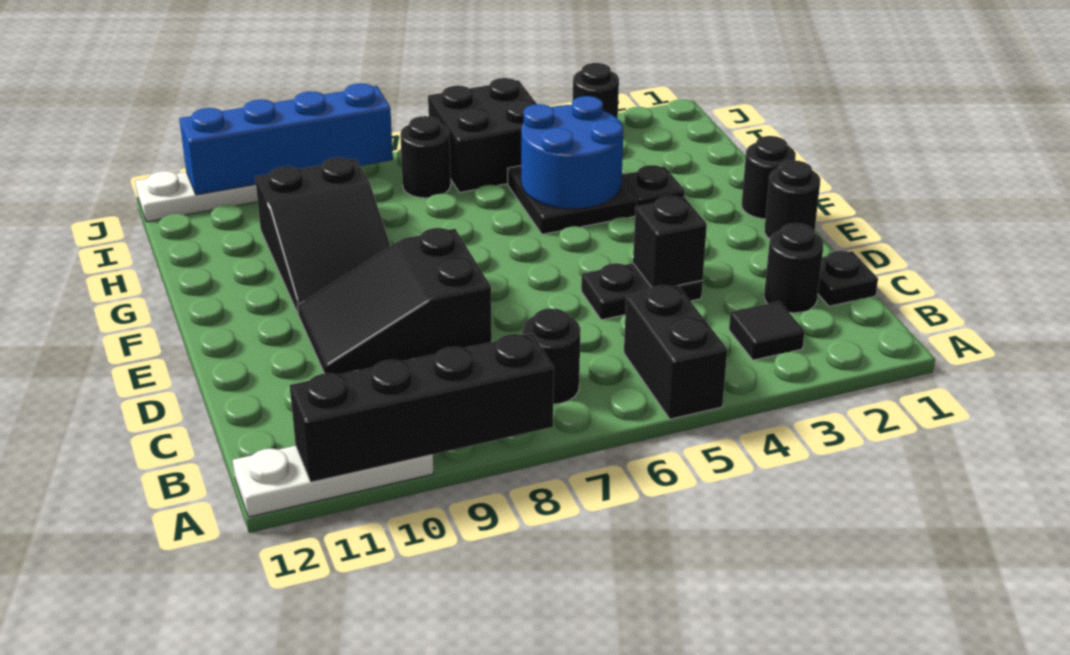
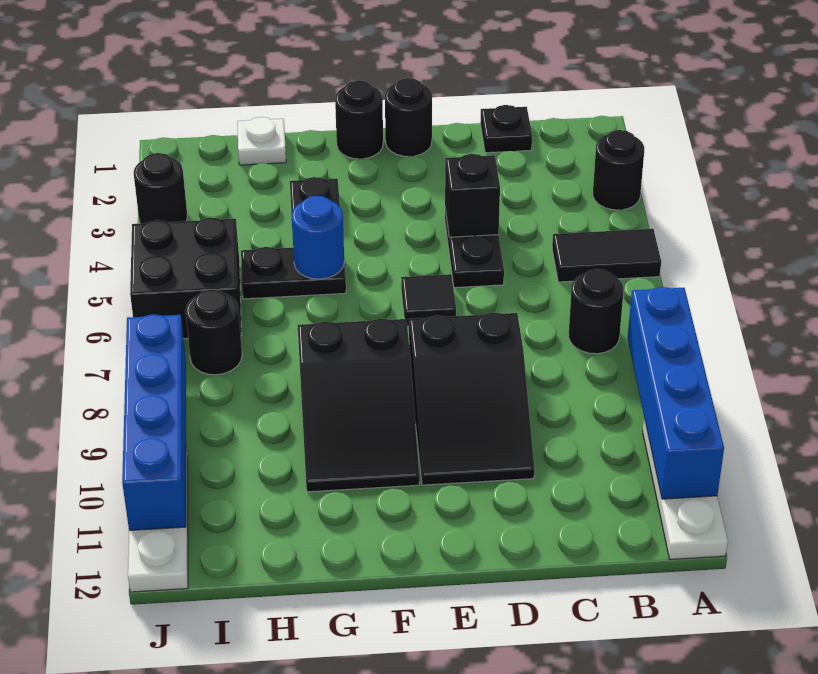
black 1x2 brick [624,285,727,419] -> black 1x2 tile [552,229,661,282]
black 1x4 brick [290,334,554,482] -> blue 1x4 brick [628,287,724,499]
black 1x1 tile [729,301,805,360] -> black 1x1 tile moved to [401,274,456,326]
black 1x1 round brick [764,223,823,313] -> black 1x1 round brick moved to [593,130,644,210]
black 2x3 slope [255,157,391,313] -> black 2x3 slope turned to [298,318,419,492]
black 2x2 plate [508,166,637,234] -> black 1x2 plate [241,247,346,299]
blue 2x2 round brick [521,96,623,209] -> blue 1x1 round brick [292,196,344,279]
none -> white 1x1 plate [237,117,286,165]

